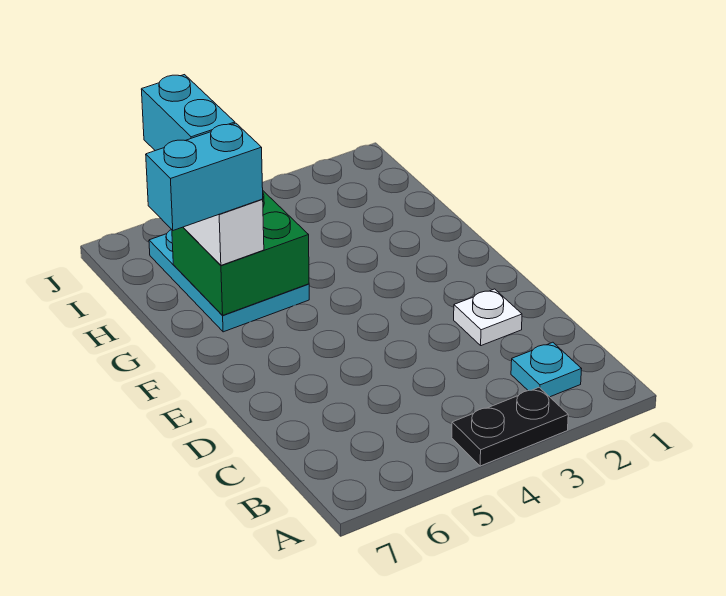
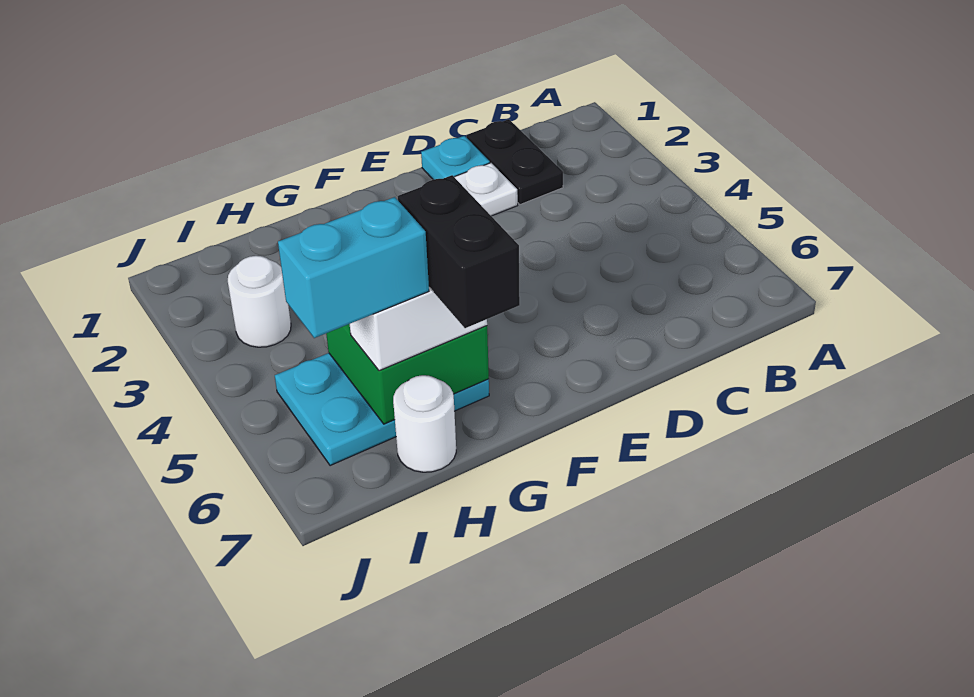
black 1x2 plate [452,387,568,466] -> black 1x2 plate moved to [467,119,563,205]
cyan 1x1 plate [511,342,581,397] -> cyan 1x1 plate moved to [421,136,490,179]
cyan 1x2 brick [146,123,263,230] -> black 1x2 brick [398,175,520,328]
none -> white 1x1 round brick [393,375,456,472]
none -> white 1x1 round brick [228,256,291,347]

